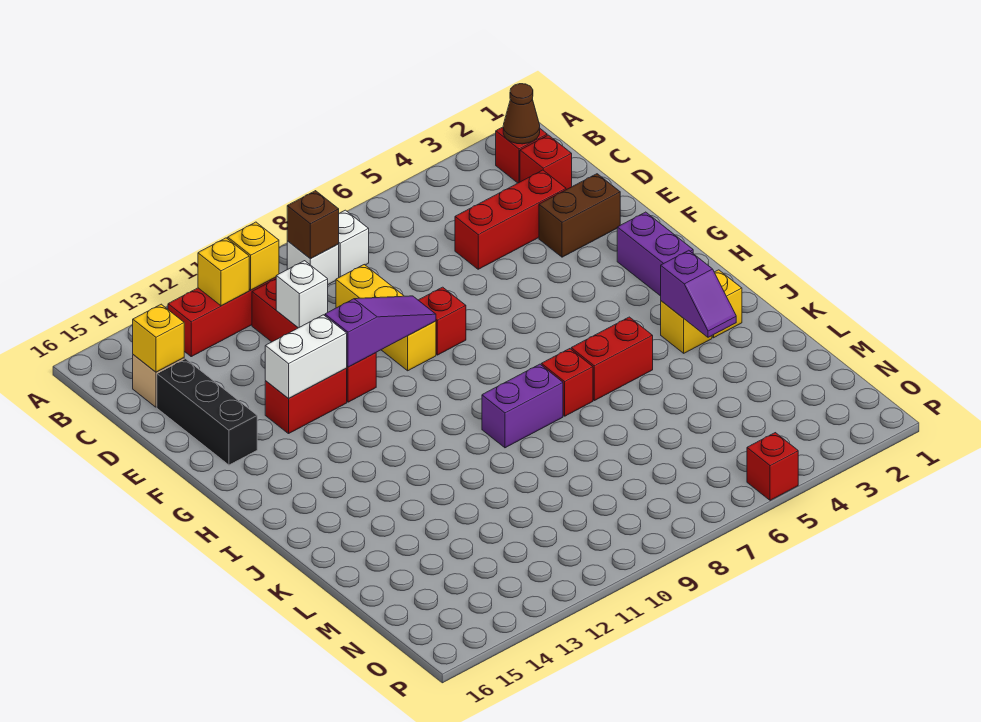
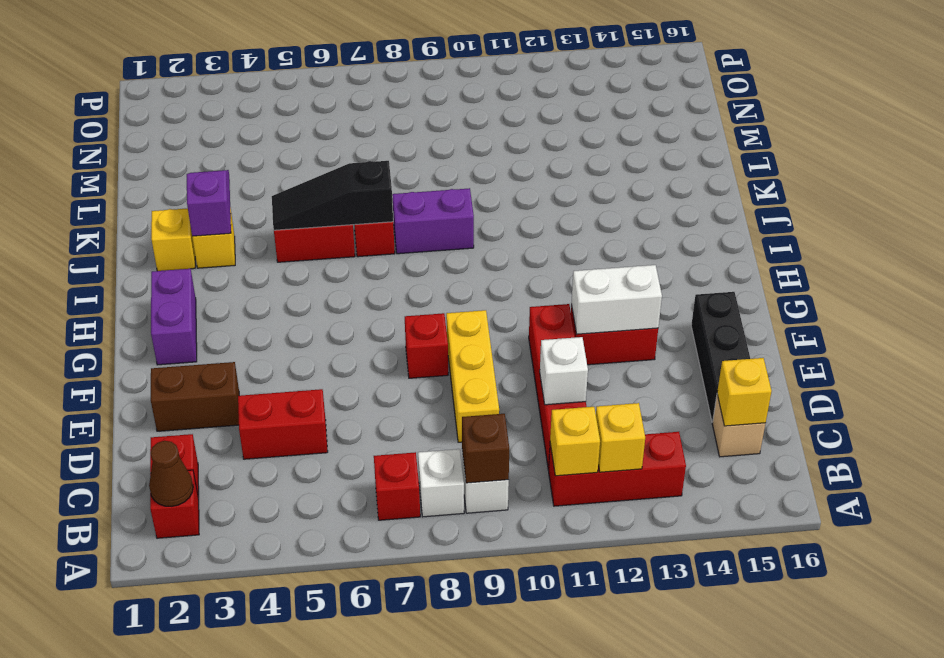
red 1x3 brick [455,170,566,269] -> red 1x2 brick [238,389,328,459]
purple 1x3 slope [325,296,436,367] -> none
none -> black 1x3 slope [272,161,393,230]
red 1x1 brick [747,433,798,500] -> red 1x1 brick moved to [374,452,420,520]

